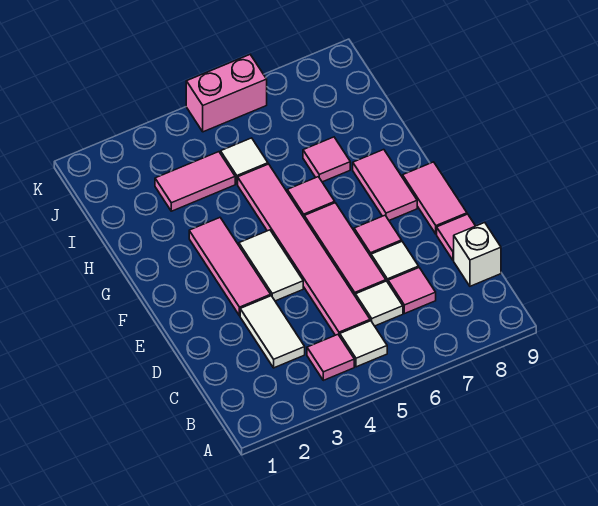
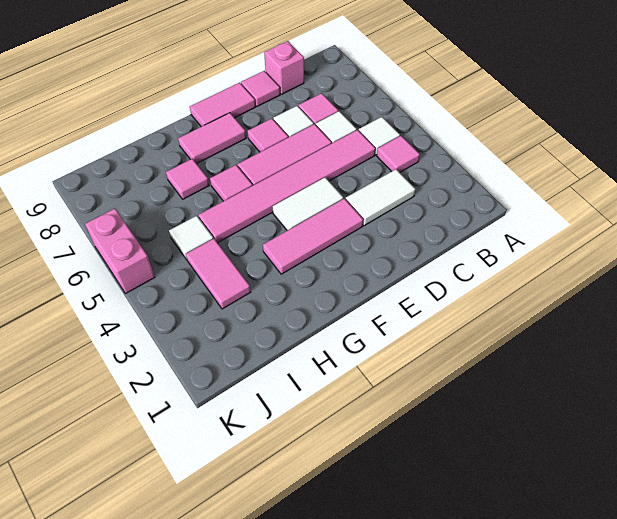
white 1x1 brick [454,223,501,286] -> pink 1x1 brick [264,41,304,94]

